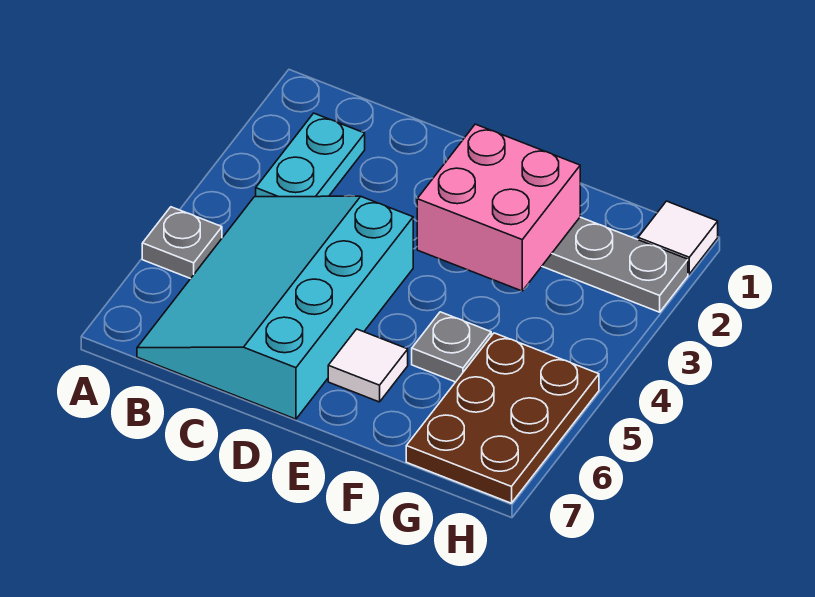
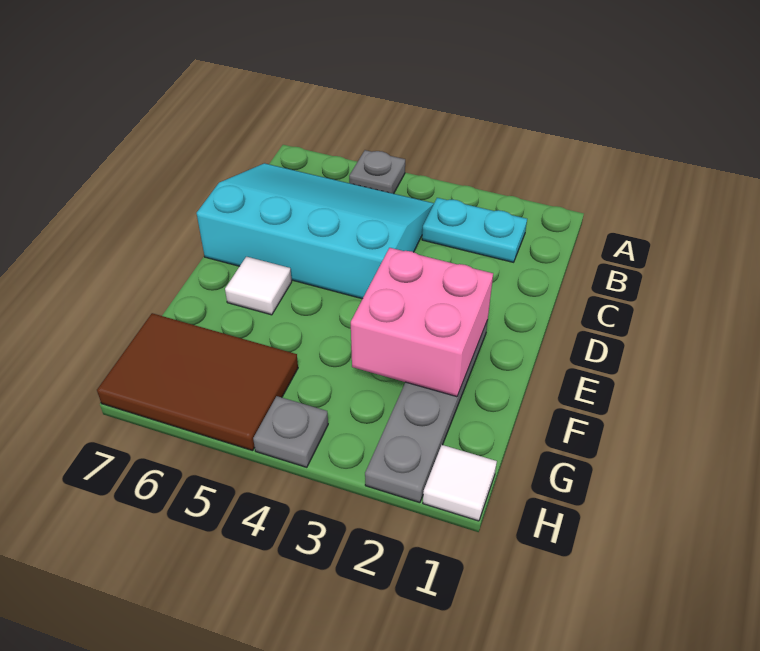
grey 1x1 plate [412,312,491,382] -> grey 1x1 plate moved to [253,396,328,467]
brown 2x3 plate [406,333,599,503] -> brown 2x3 tile [97,313,298,451]

